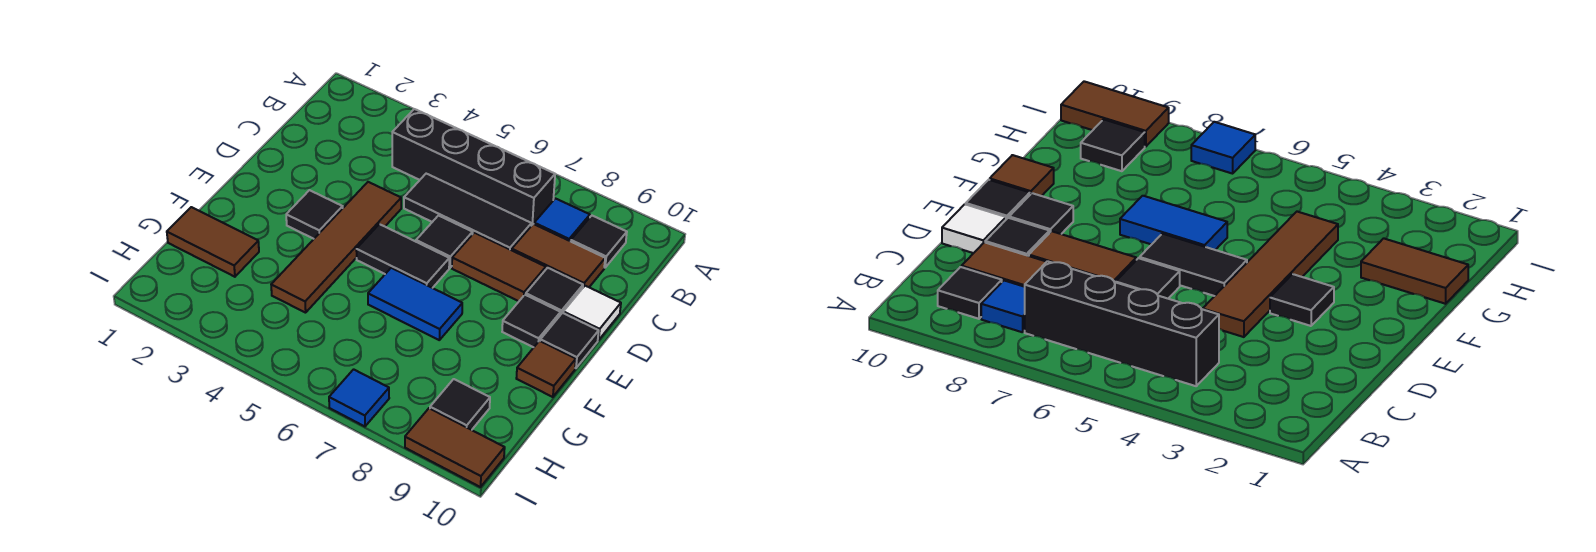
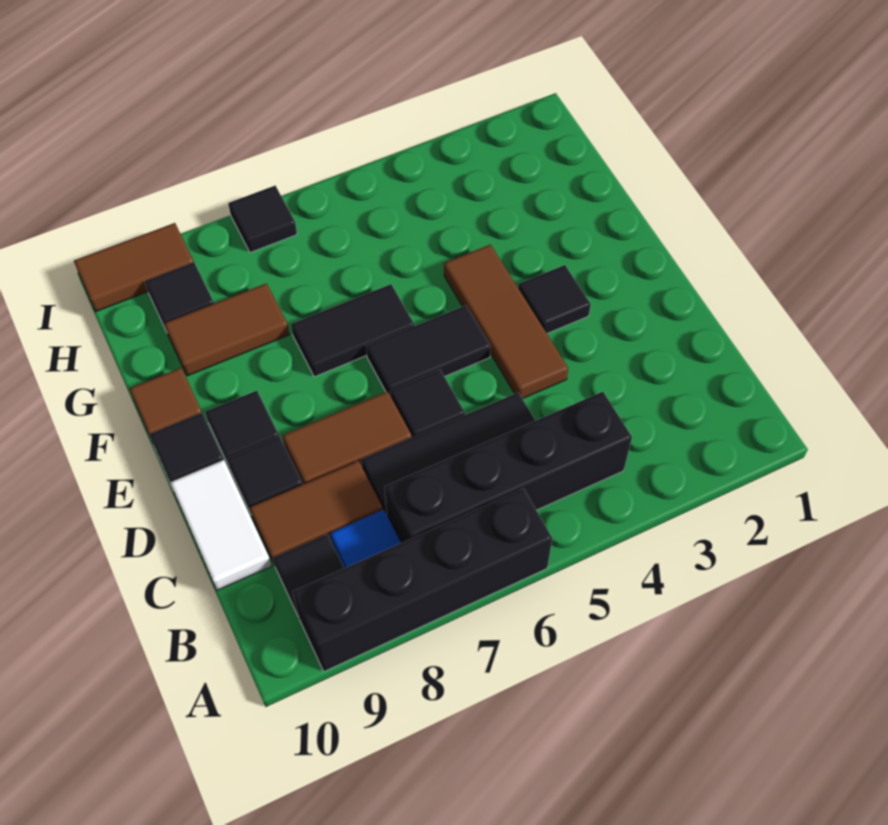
none -> black 1x4 brick [293,489,552,672]
brown 1x4 tile [271,182,401,313] -> brown 1x3 tile [444,245,568,399]
white 1x1 tile [563,286,621,340] -> white 1x2 tile [170,460,271,590]
blue 1x2 tile [368,268,462,340] -> black 1x2 tile [291,284,414,377]
brown 1x2 tile [167,207,259,277] -> brown 1x2 tile moved to [164,283,289,376]
blue 1x1 tile [329,369,389,426] -> black 1x1 tile [228,186,297,252]

